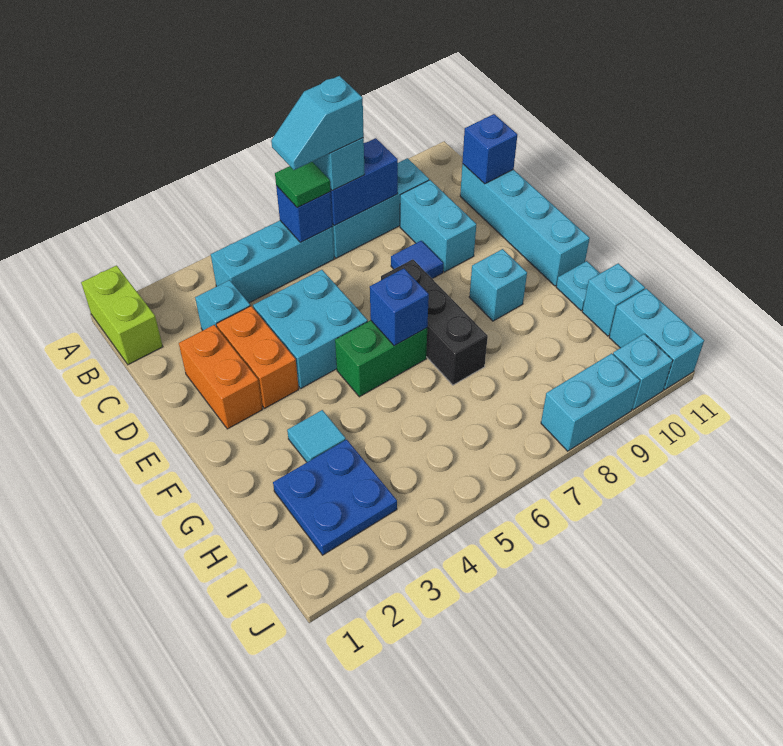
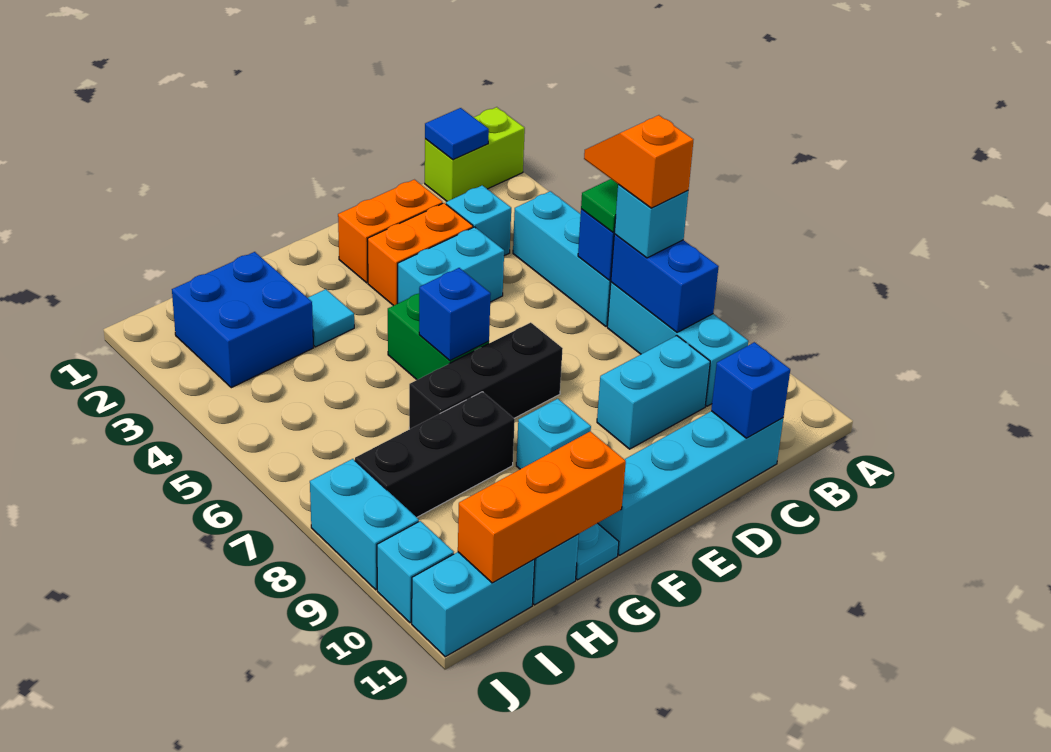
cyan 1x2 slope [271,76,364,170] -> orange 1x2 slope [584,115,693,208]
cyan 2x2 brick [253,270,368,388] -> cyan 1x2 brick [398,227,504,303]
blue 1x1 tile [391,241,443,279] -> blue 1x1 tile moved to [425,108,489,160]
none -> black 1x3 brick [355,392,515,517]
none -> orange 1x3 brick [458,431,626,583]
blue 2x2 plate [273,440,397,555] -> blue 2x2 brick [172,252,314,388]

